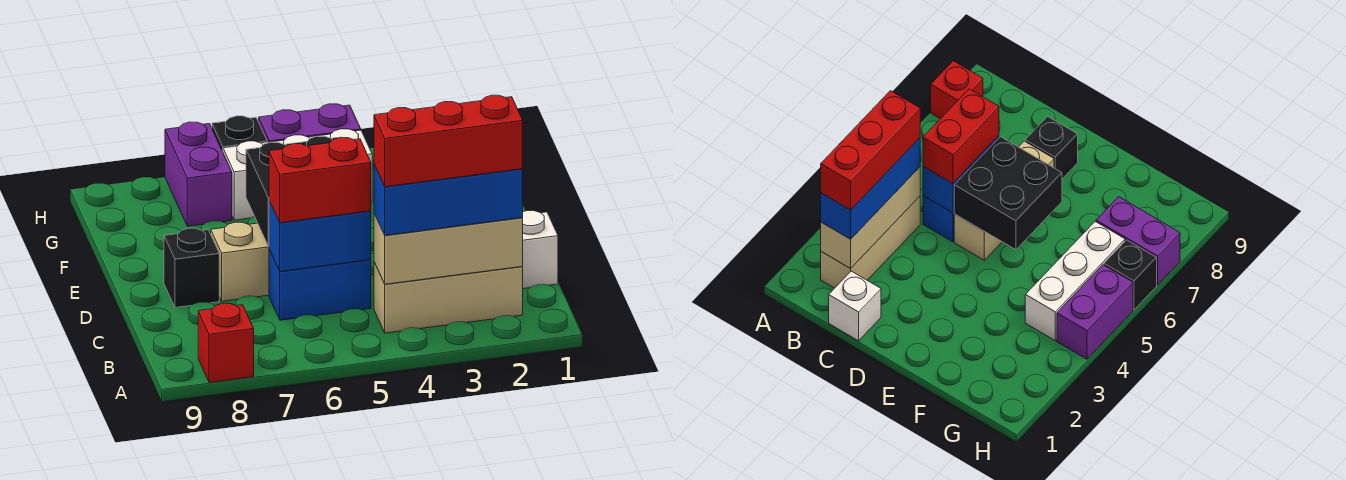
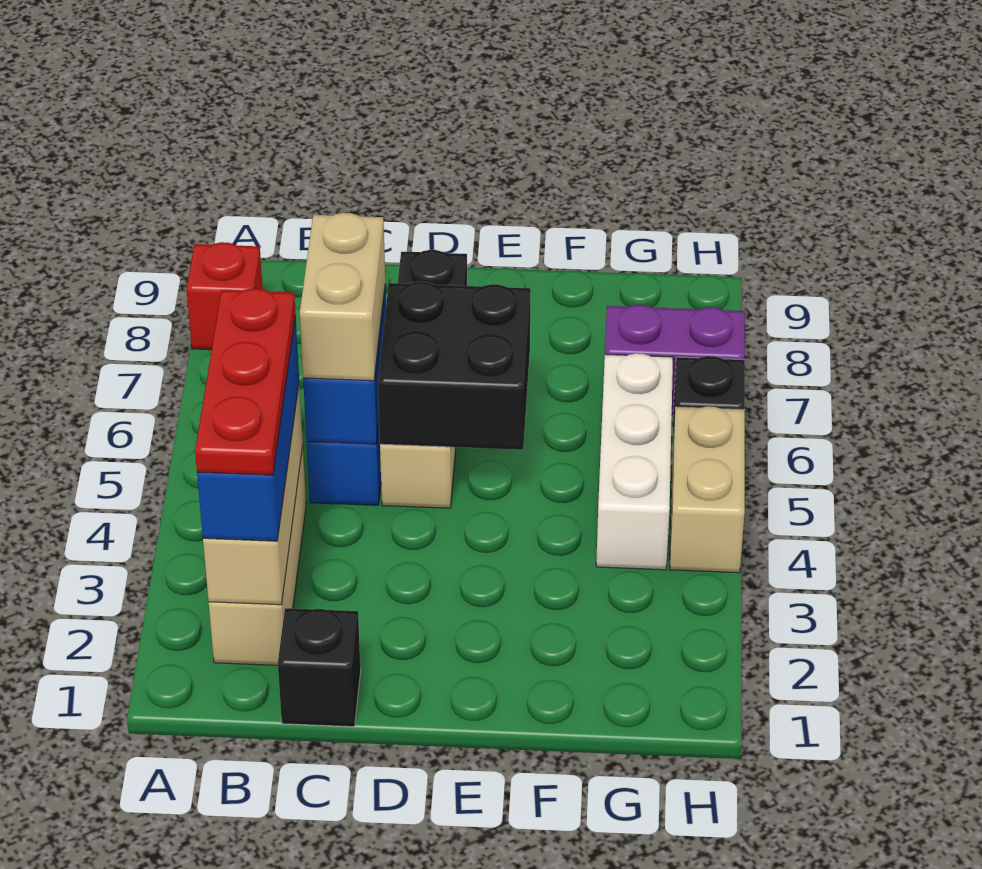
red 1x3 brick [374,95,523,187] -> red 1x3 plate [195,288,295,475]
white 1x1 brick [523,211,558,289] -> black 1x1 brick [278,608,361,727]
red 1x2 brick [269,137,371,223] -> tan 1x2 brick [300,213,385,381]
purple 1x2 brick [259,104,361,142] -> tan 1x2 brick [670,406,745,573]

